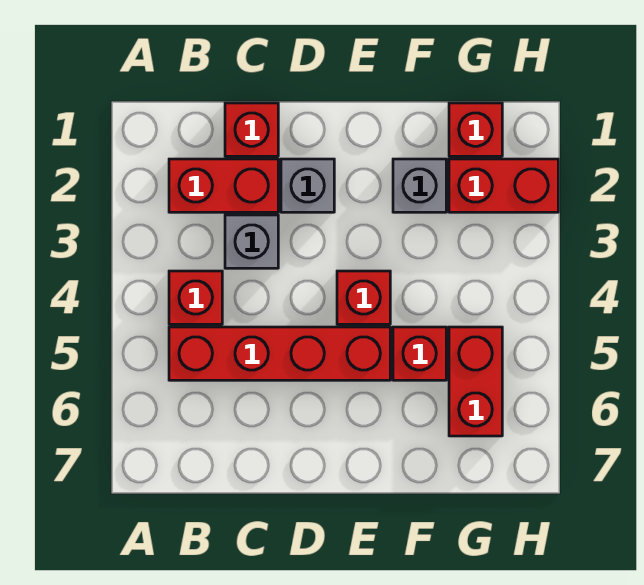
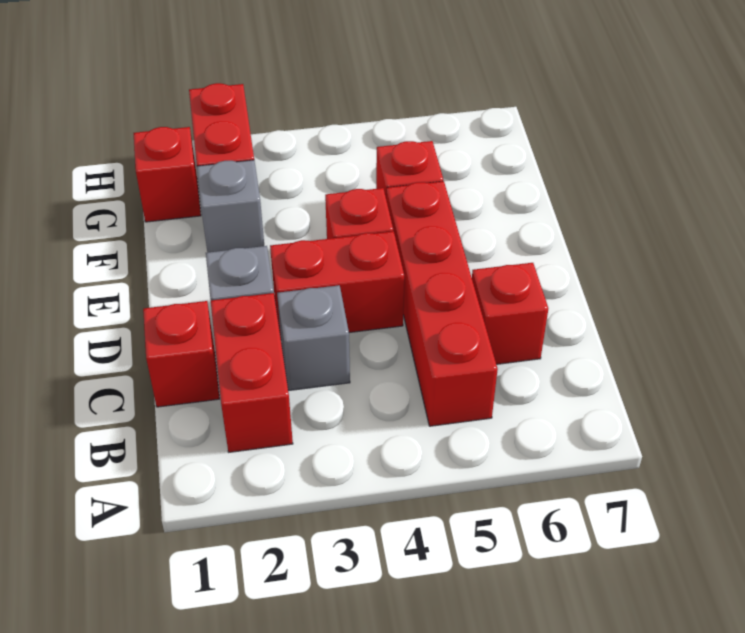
red 1x1 brick [169,271,222,324] -> red 1x1 brick moved to [472,263,548,364]
red 1x2 brick [449,327,502,436] -> red 1x2 brick moved to [270,231,404,338]

